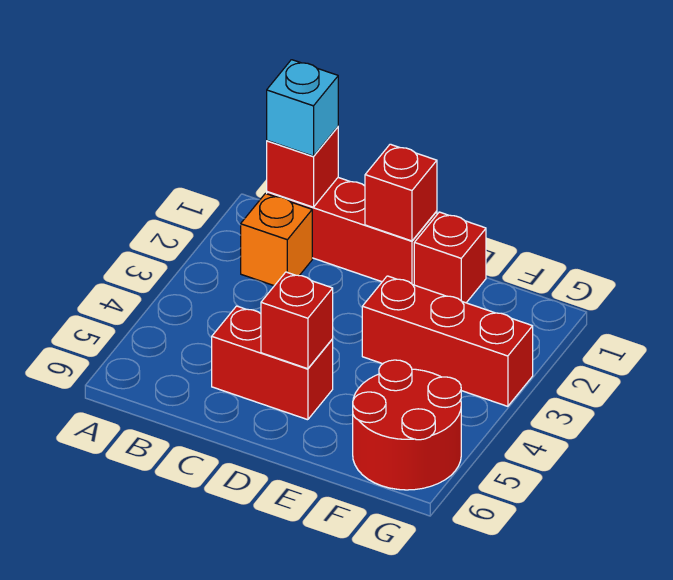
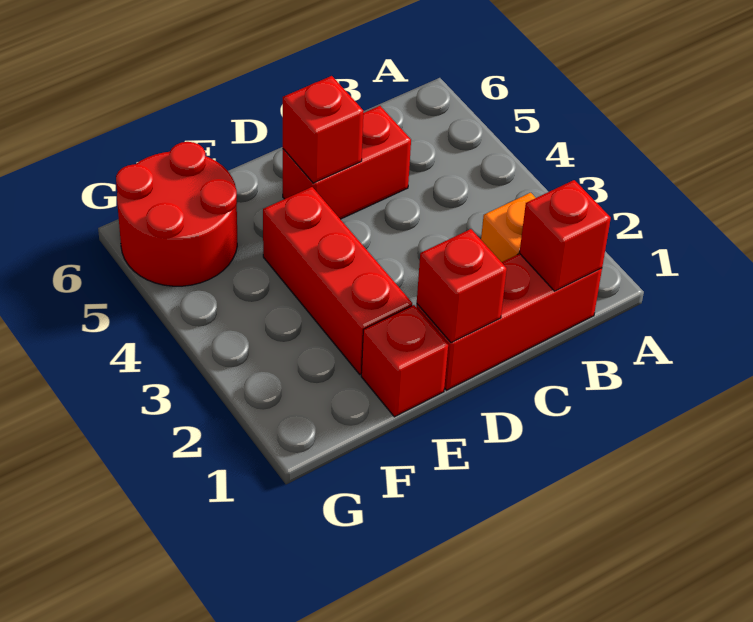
cyan 1x1 brick [267,60,338,156] -> none
red 1x3 brick [362,276,533,406] -> red 1x3 brick turned to [263,187,412,374]

